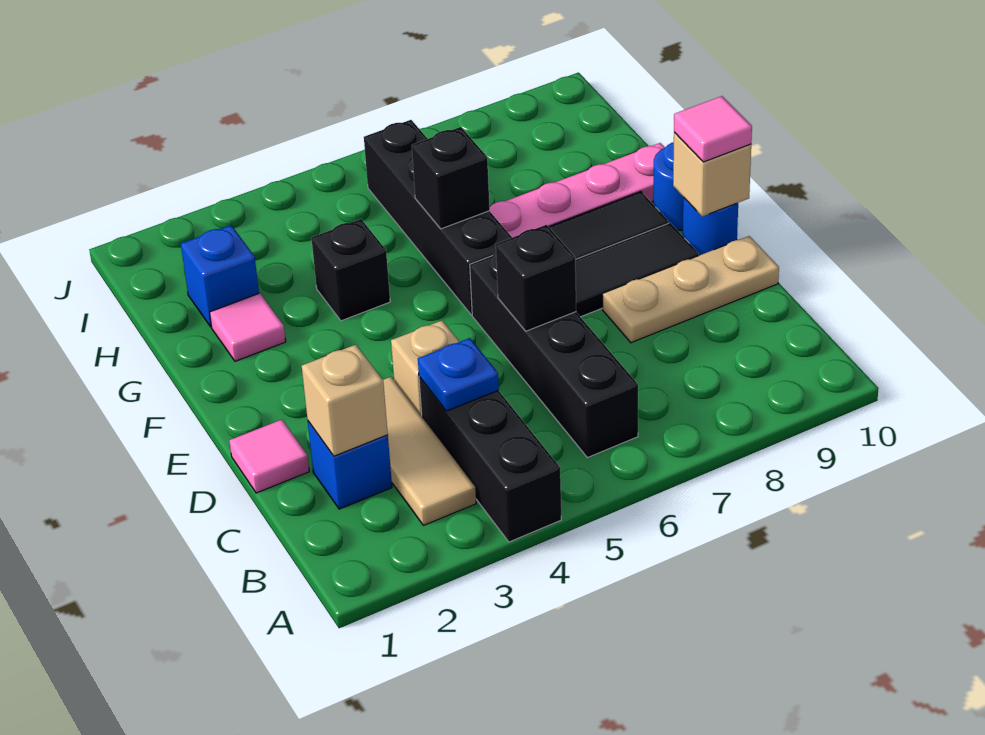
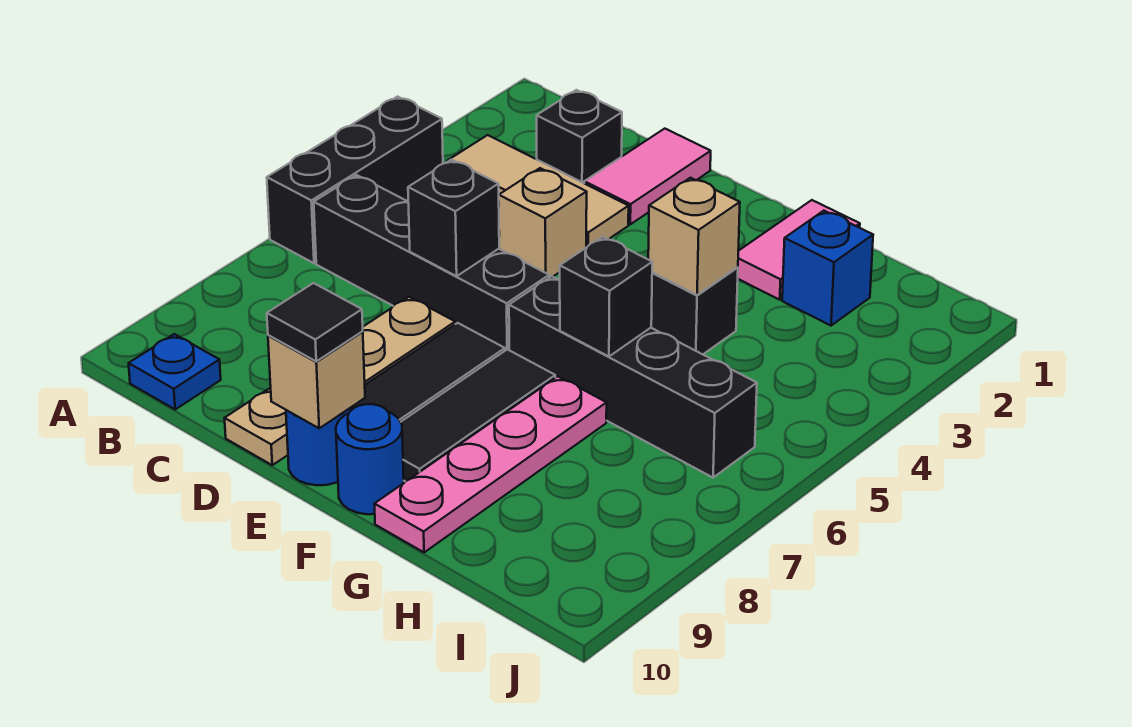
black 1x3 brick [419,377,561,542] -> black 1x3 brick turned to [267,97,443,263]
blue 1x1 brick [308,421,392,509] -> black 1x1 brick [537,90,622,183]
tan 1x1 brick [302,345,388,456] -> tan 1x1 brick moved to [648,178,740,295]
blue 1x1 plate [418,338,499,411] -> blue 1x1 plate moved to [129,334,221,409]
pink 1x1 tile [229,420,309,493] -> pink 1x2 tile [584,129,711,224]
tan 1x3 plate [602,236,779,343] -> tan 1x4 plate [225,297,455,465]
pink 1x1 tile [674,96,752,162] -> black 1x1 tile [267,283,363,361]
pink 1x1 tile [210,293,286,361] -> pink 1x2 tile [738,200,860,300]

